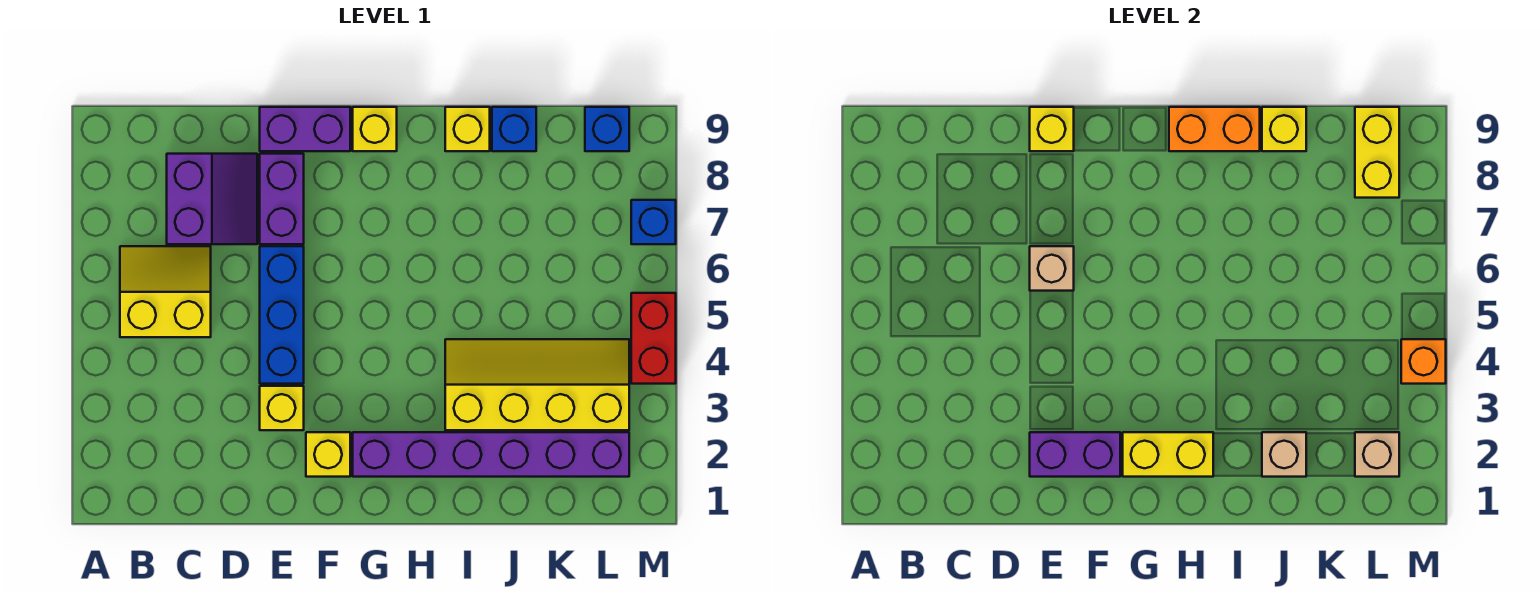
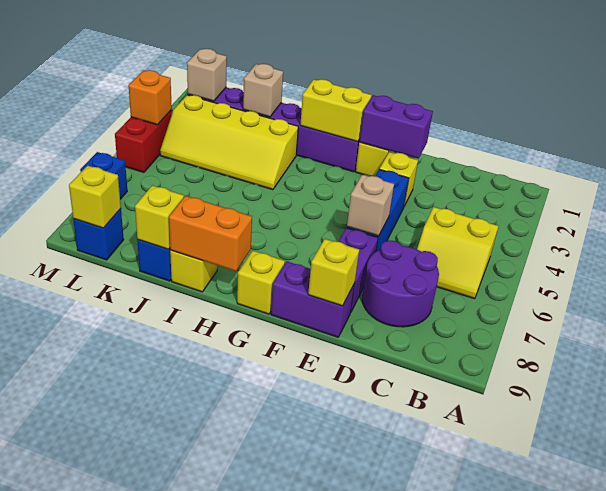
purple 2x2 slope [167,154,257,244] -> purple 2x2 round brick [362,240,439,327]
yellow 1x2 brick [1355,107,1399,198] -> yellow 1x1 brick [69,166,121,228]

